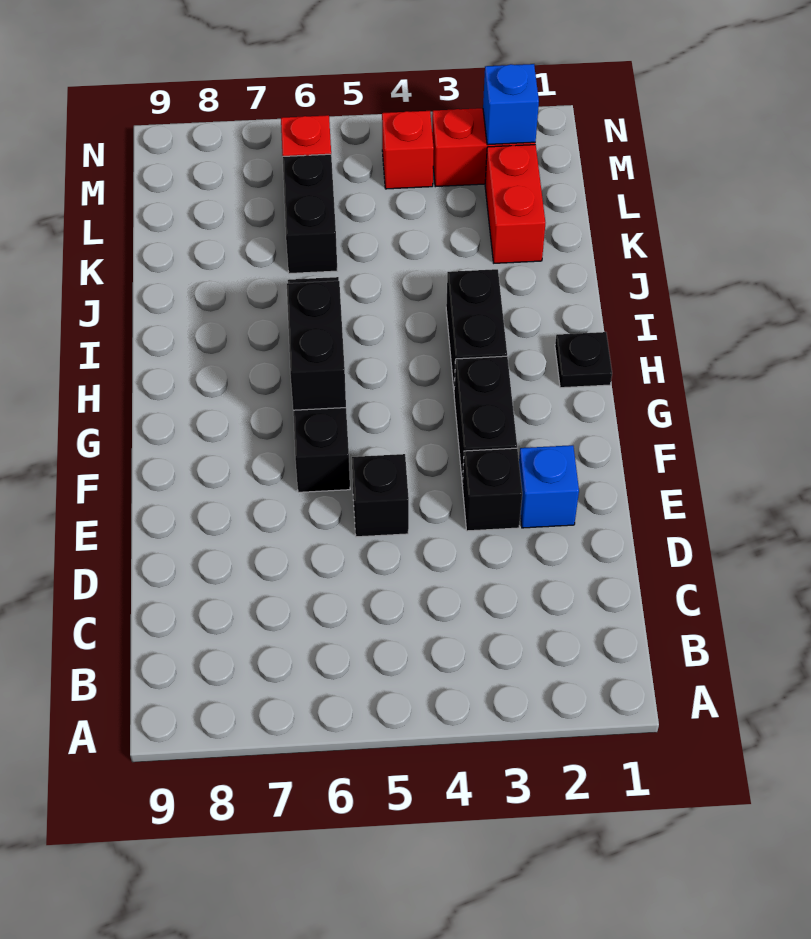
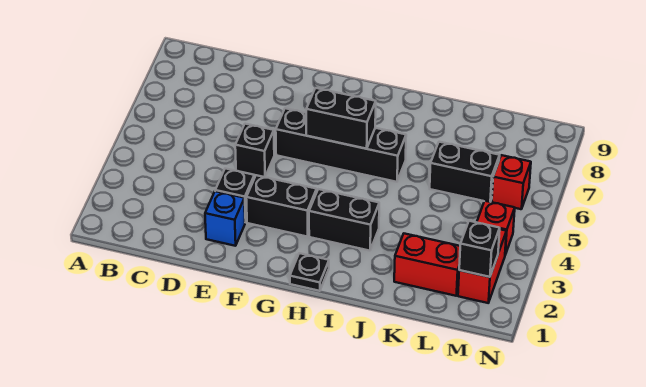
blue 1x1 brick [483,64,539,145] -> black 1x1 brick [459,221,500,277]

